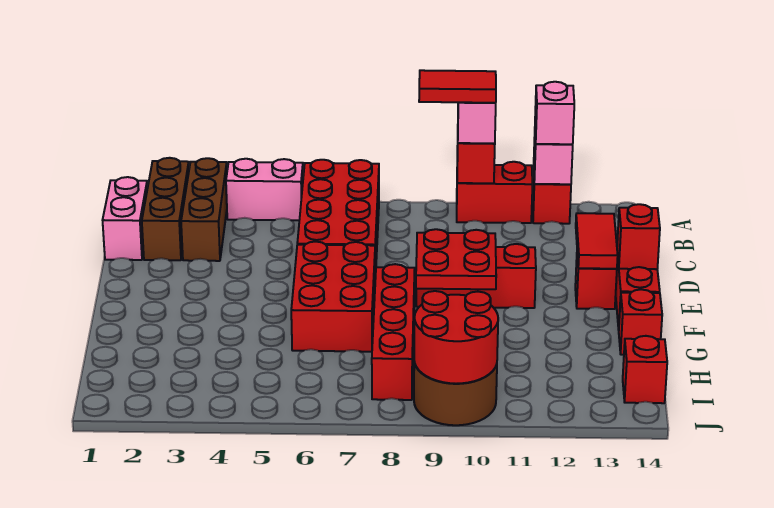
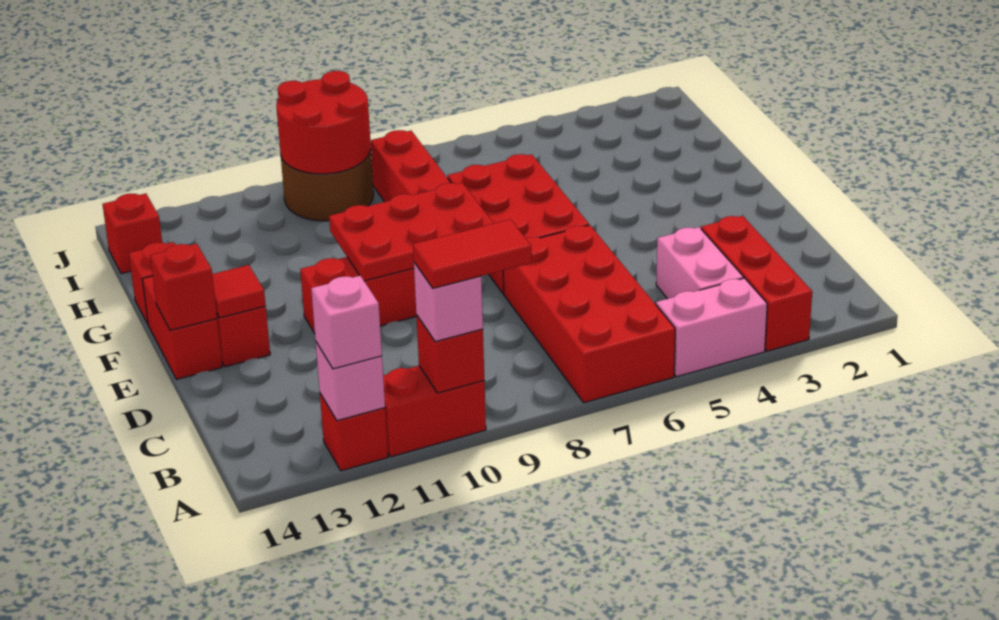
brown 1x3 brick [142,158,189,260] -> none
brown 1x3 brick [181,158,227,261] -> red 1x3 brick [701,216,812,351]
pink 1x2 brick [103,177,148,260] -> pink 1x2 brick moved to [656,227,744,299]
red 1x2 tile [576,213,618,269] -> red 1x1 tile [212,265,266,318]
red 2x2 plate [416,229,496,289] -> red 2x3 plate [329,183,494,281]

